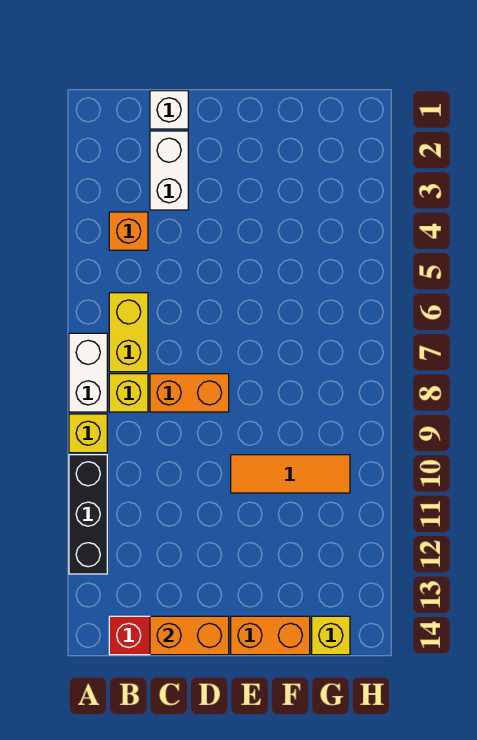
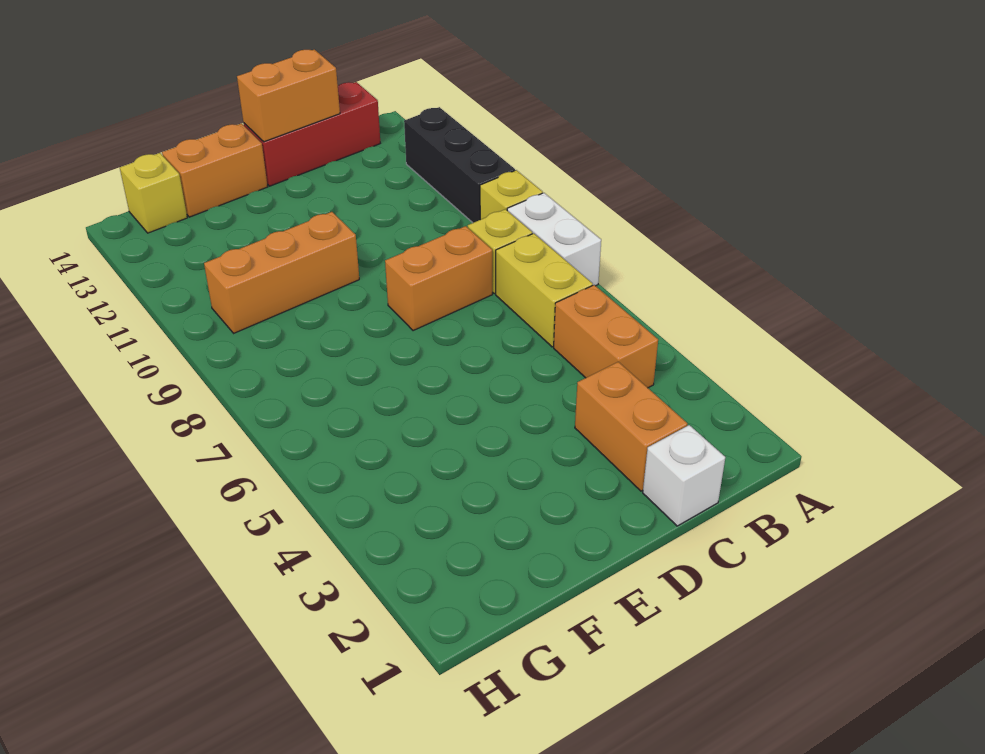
orange 1x1 brick [109,212,148,250] -> orange 1x2 brick [554,285,658,388]
white 1x2 brick [150,131,188,210] -> orange 1x2 brick [575,362,687,491]
orange 1x3 tile [231,455,350,493] -> orange 1x3 brick [204,212,359,333]

